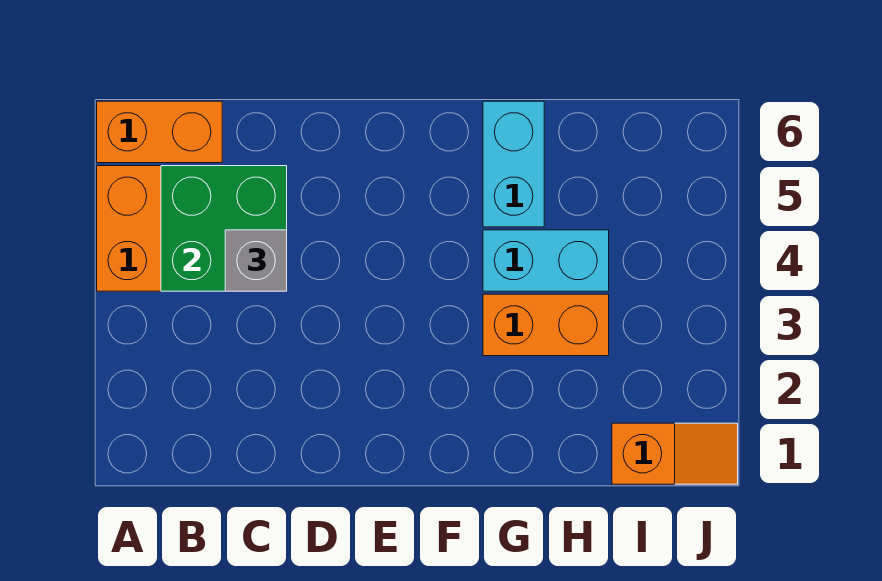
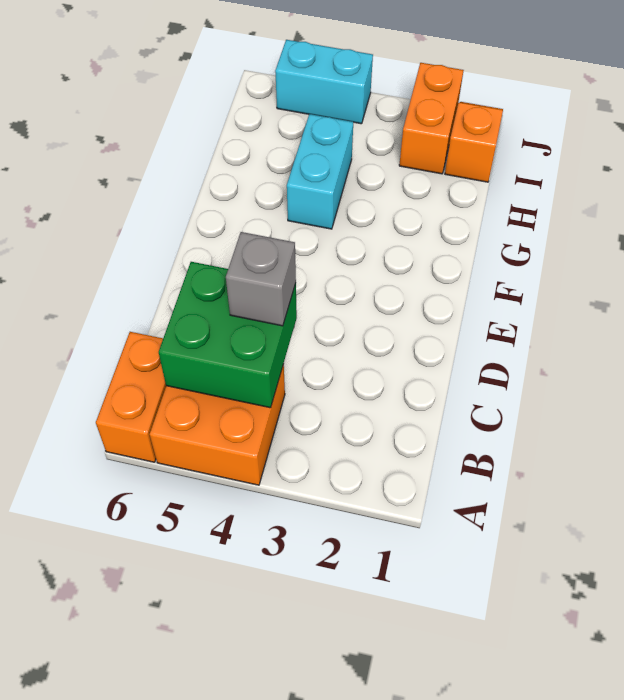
orange 1x2 brick [483,294,609,356] -> orange 1x2 brick moved to [399,63,464,174]
cyan 1x2 brick [483,101,544,227] -> cyan 1x2 brick moved to [275,40,373,124]

